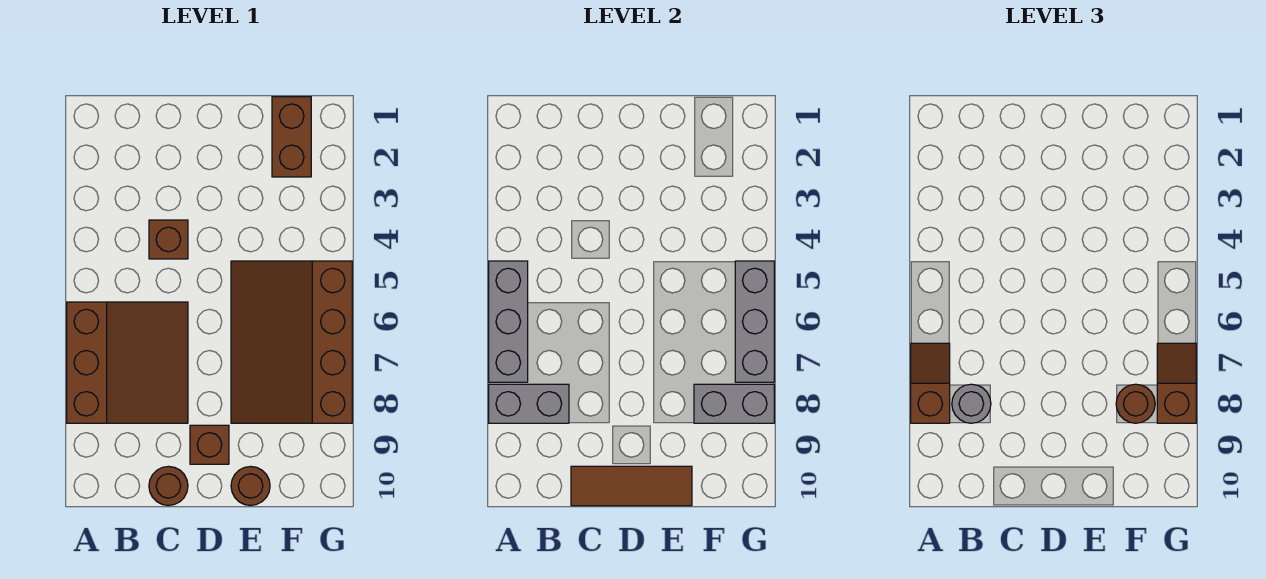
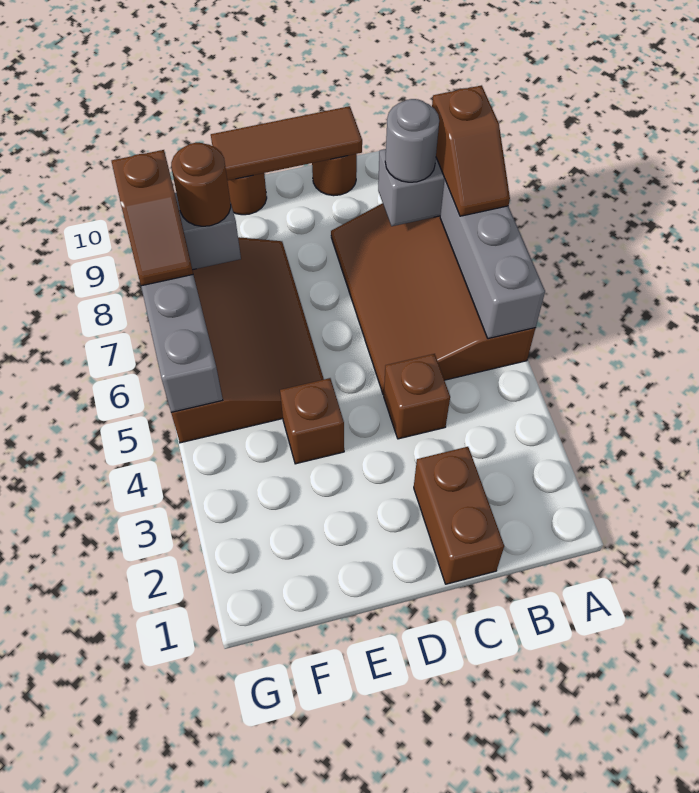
brown 3x3 slope [67,302,188,423] -> brown 3x4 slope [331,203,535,395]
brown 1x1 brick [190,425,229,464] -> brown 1x1 brick moved to [280,378,344,464]
brown 1x2 brick [272,97,311,177] -> brown 1x2 brick moved to [414,447,504,584]

